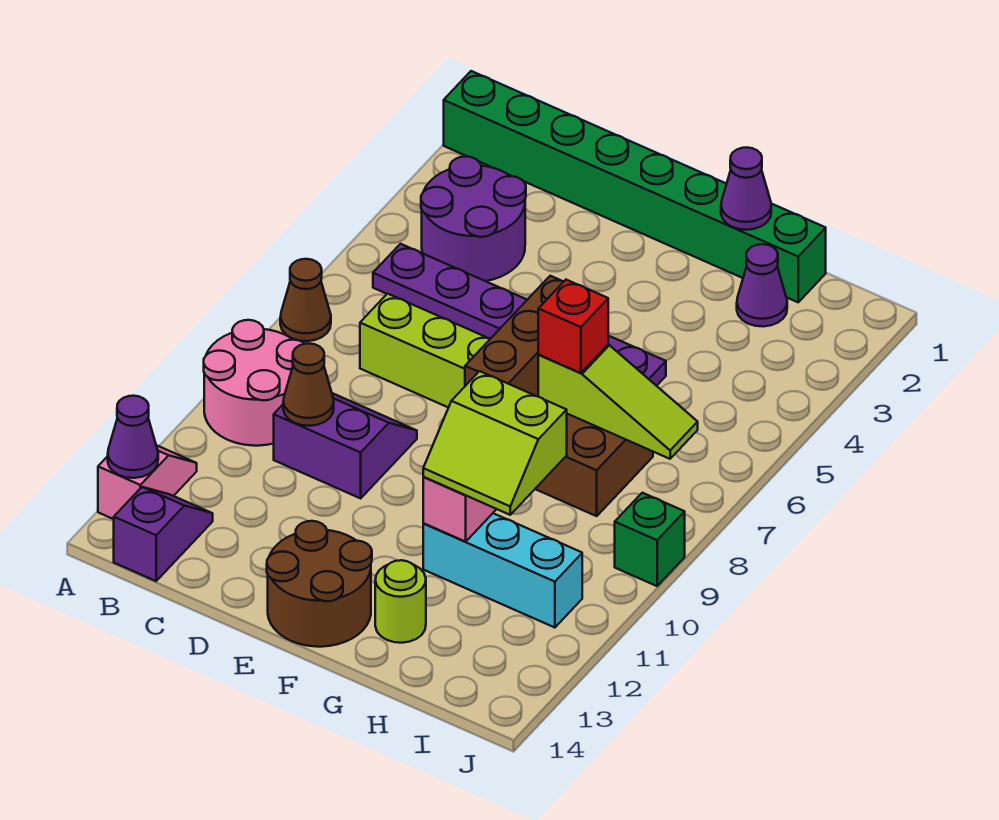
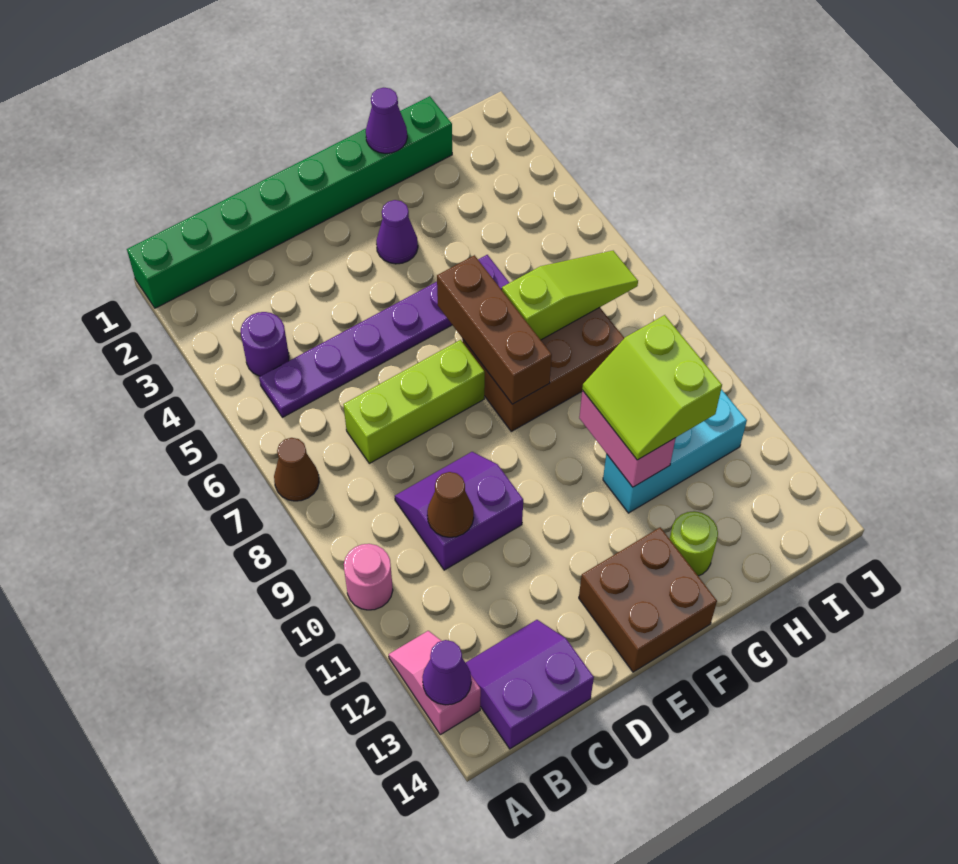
pink 2x2 round brick [204,320,305,446] -> pink 1x1 round brick [344,544,393,610]
purple 2x2 round brick [421,156,526,281] -> purple 1x1 round brick [241,312,289,376]
purple 1x2 slope [114,487,213,581] -> purple 2x2 slope [466,620,594,749]
brown 2x2 round brick [267,521,372,647] -> brown 2x2 brick [579,527,717,672]
red 1x1 brick [538,280,608,373] -> none
lime 2x2 slope [423,371,567,515] -> lime 2x2 slope turned to [582,315,722,460]
purple 1x1 cone [737,244,787,327] -> purple 1x1 cone moved to [376,200,418,264]
green 1x1 brick [615,493,685,586] -> none

